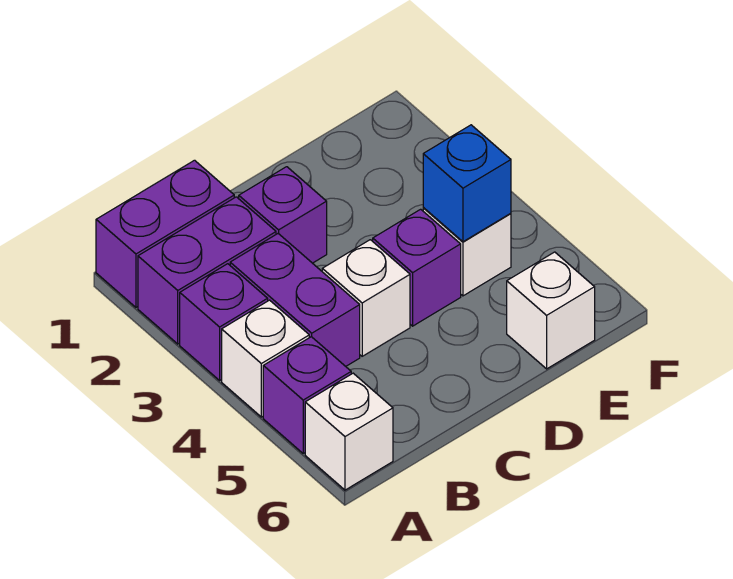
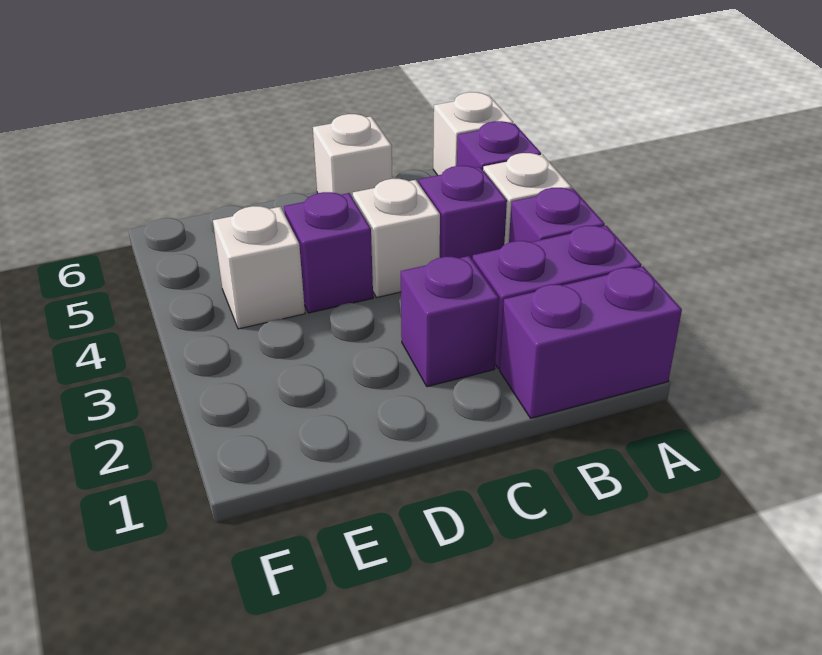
purple 1x2 brick [230,234,360,366] -> purple 1x1 brick [419,166,507,260]
blue 1x1 brick [423,125,511,242] -> none
white 1x1 brick [507,252,595,369] -> white 1x1 brick moved to [313,114,392,198]

